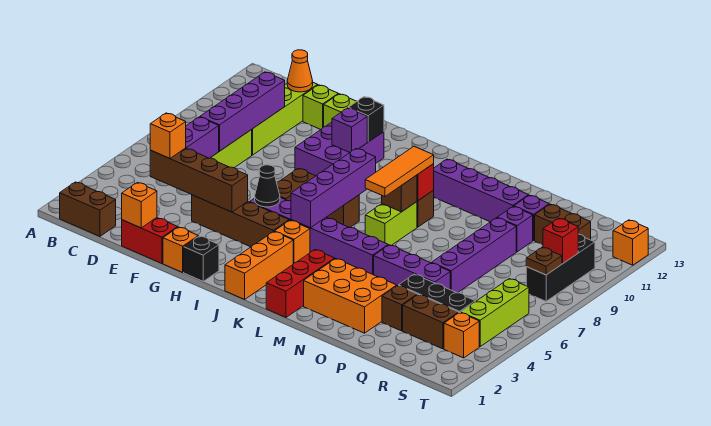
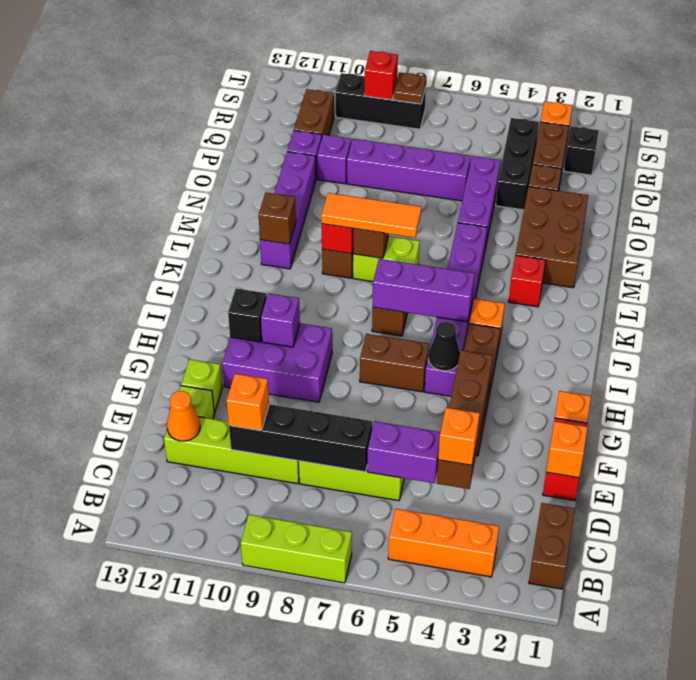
purple 1x4 brick [200,72,285,151] -> black 1x4 brick [229,404,372,472]
black 1x1 brick [184,236,219,281] -> black 1x1 brick moved to [564,126,599,175]
orange 1x3 brick [225,231,293,299] -> orange 1x3 brick moved to [388,509,499,577]
purple 1x4 brick [291,149,376,228] -> purple 1x3 brick [373,259,475,322]
red 1x3 brick [266,250,335,317] -> red 1x1 brick [509,255,546,307]
none -> brown 1x1 brick [259,193,296,244]
orange 2x3 brick [304,259,397,333] -> brown 2x3 brick [516,187,588,288]
lime 1x3 brick [461,279,529,346] -> lime 1x3 brick moved to [241,515,352,583]
orange 1x1 brick [613,220,648,265] -> orange 1x1 brick moved to [227,374,269,431]

